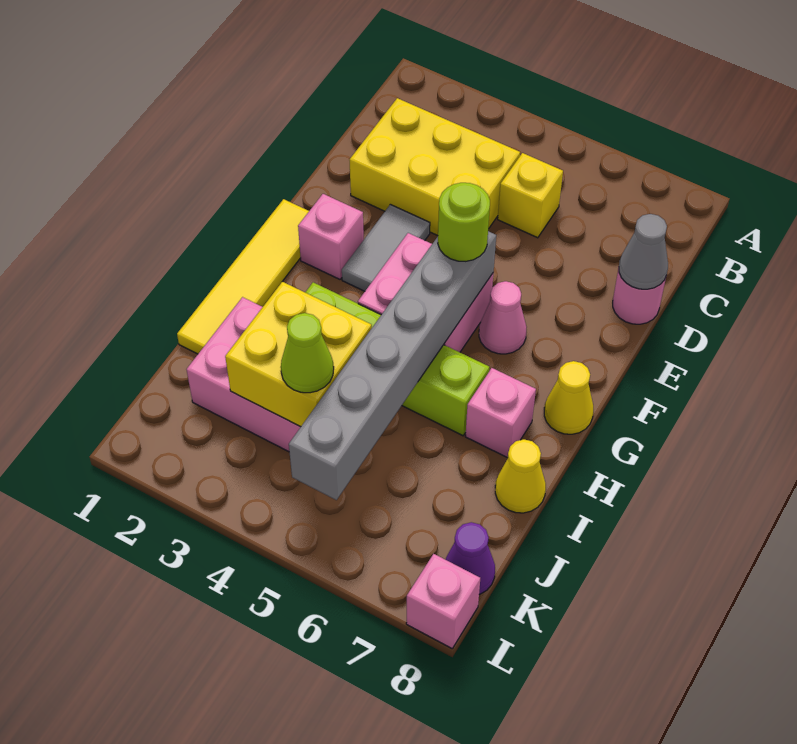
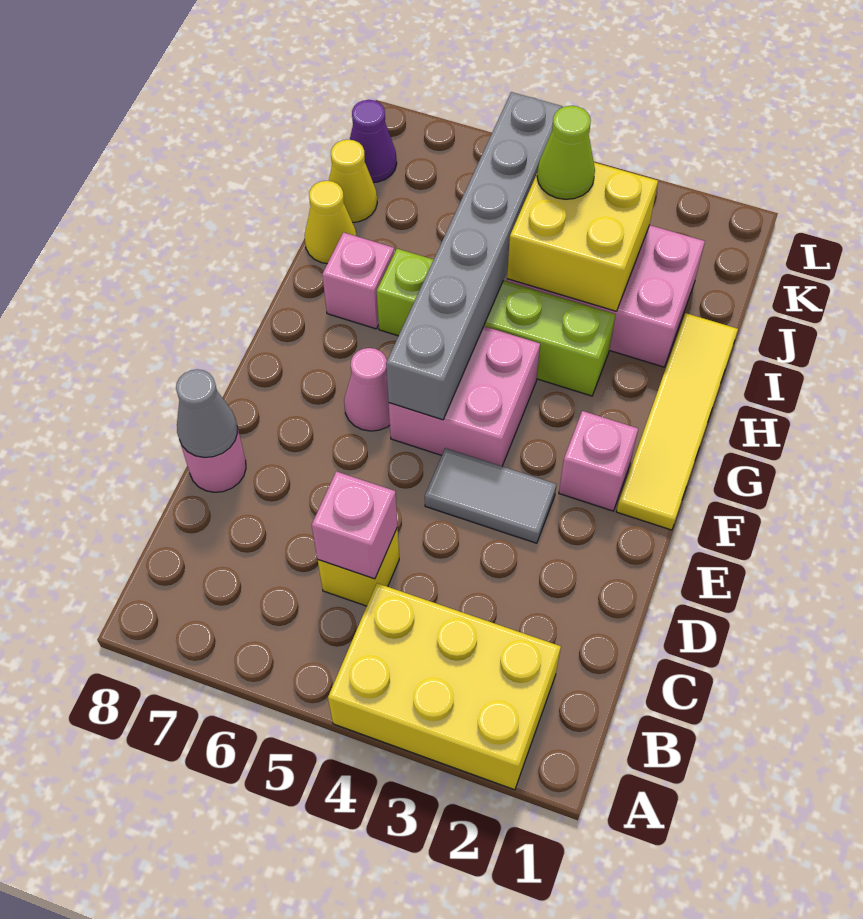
yellow 2x3 brick [349,98,520,236] -> yellow 2x3 brick moved to [328,583,561,790]
grey 1x2 tile [342,204,430,291] -> grey 1x2 tile turned to [425,448,557,543]
lime 1x1 round brick [438,183,490,261] -> none
yellow 1x1 cone [544,361,593,434] -> yellow 1x1 cone moved to [329,140,377,222]
pink 1x1 brick [406,554,480,648] -> pink 1x1 brick moved to [312,471,398,579]

